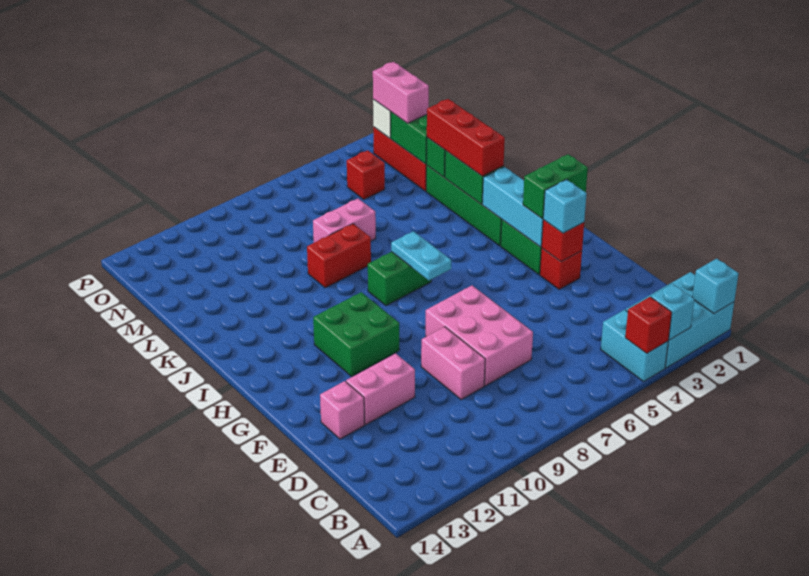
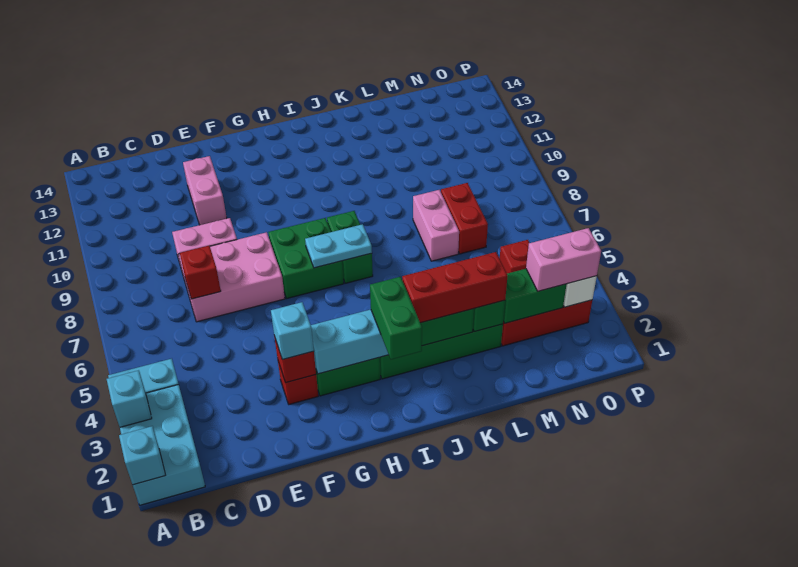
red 1x1 brick [625,297,672,353] -> red 1x1 brick moved to [180,245,221,299]
pink 1x1 brick [320,381,365,439] -> none
green 1x2 brick [523,154,588,219] -> green 1x2 brick moved to [370,277,422,359]
green 2x2 brick [313,292,399,377] -> green 2x2 brick moved to [268,218,344,298]
red 1x2 brick [307,224,371,288] -> red 1x2 brick moved to [441,183,488,254]

